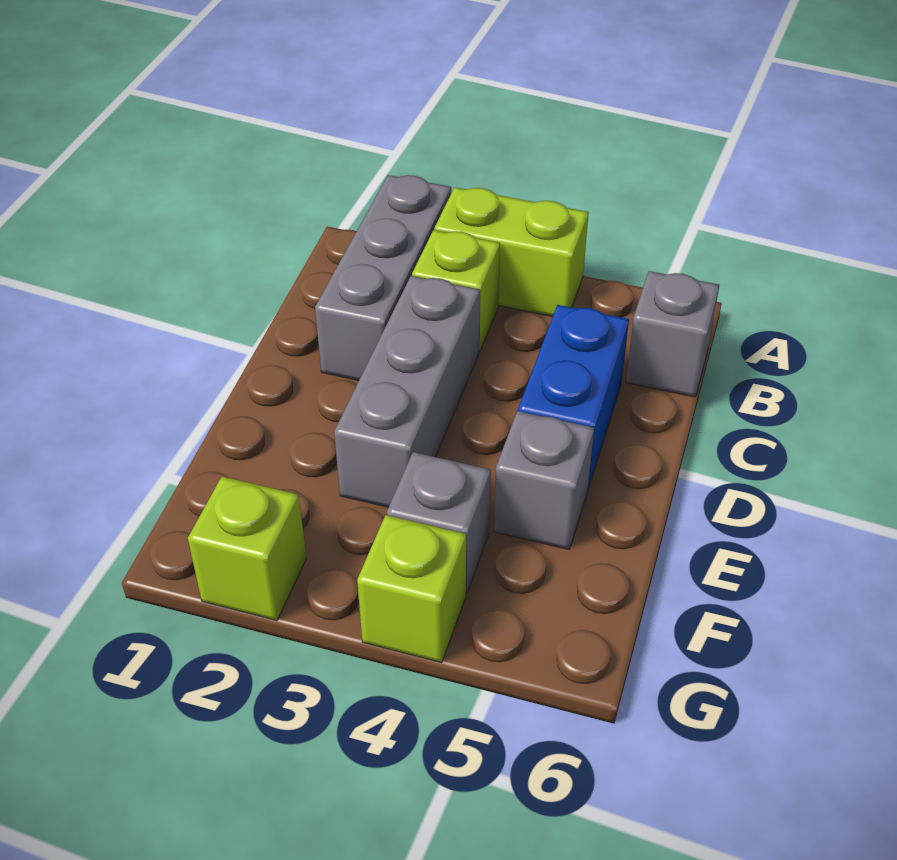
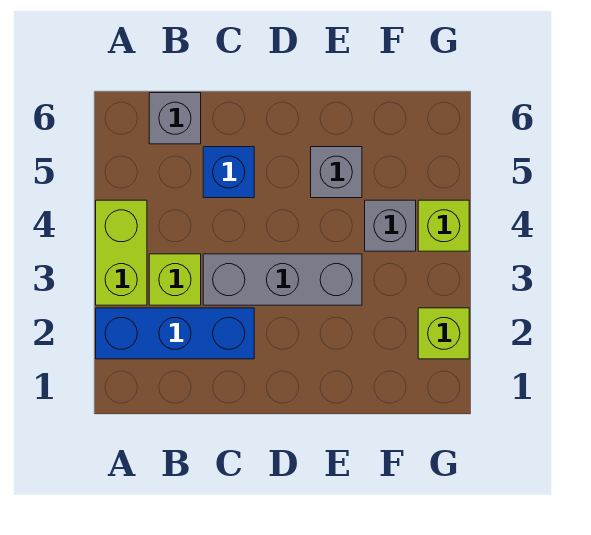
grey 1x3 brick [315,175,451,380] -> blue 1x3 brick [96,308,254,359]
blue 1x2 brick [518,305,629,489] -> blue 1x1 brick [203,147,254,198]

